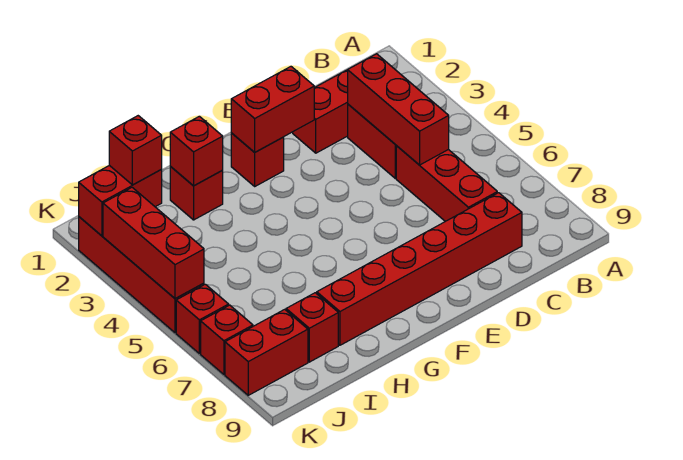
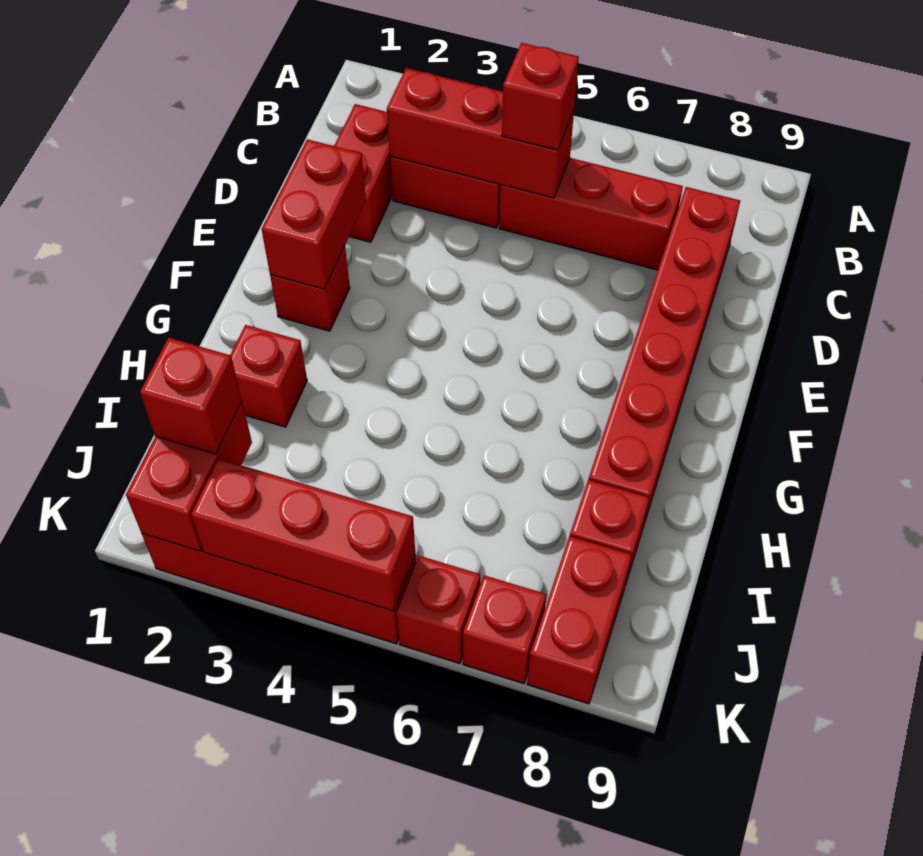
red 1x1 brick [170,116,223,186] -> red 1x1 brick moved to [502,43,579,150]

